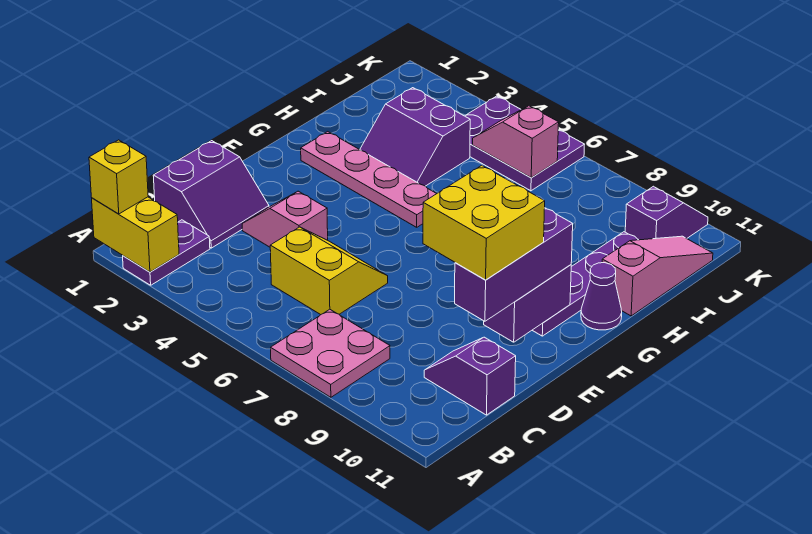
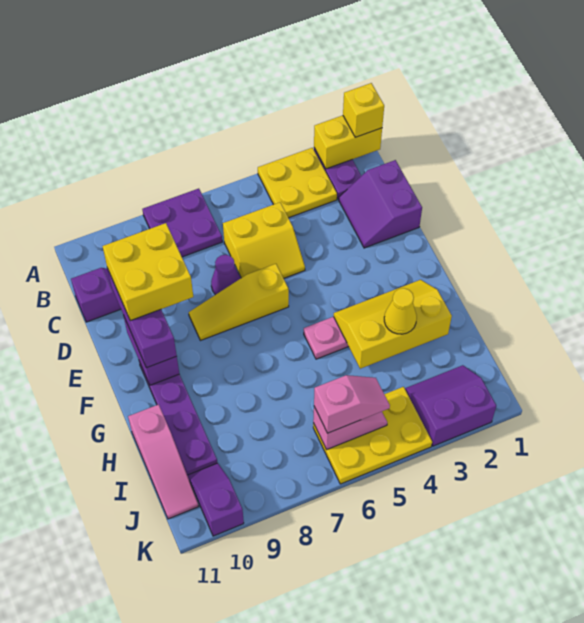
none -> yellow 2x2 plate [258,148,337,218]
pink 2x2 plate [271,309,390,397] -> purple 2x2 plate [142,189,222,257]
pink 1x2 slope [242,191,328,247] -> pink 1x2 slope moved to [314,375,390,433]
none -> yellow 1x3 slope [189,264,289,341]
none -> yellow 2x3 slope [333,280,452,369]
purple 1x1 cone [581,263,622,330] -> purple 1x1 cone moved to [211,255,241,295]
purple 2x2 slope [360,88,470,186] -> purple 2x2 slope moved to [405,365,496,446]
none -> yellow 1x1 cone [384,288,417,334]
purple 2x3 plate [465,96,585,191] -> yellow 2x3 plate [313,387,432,484]
purple 1x2 slope [625,186,708,240] -> purple 1x2 slope turned to [188,463,244,536]

